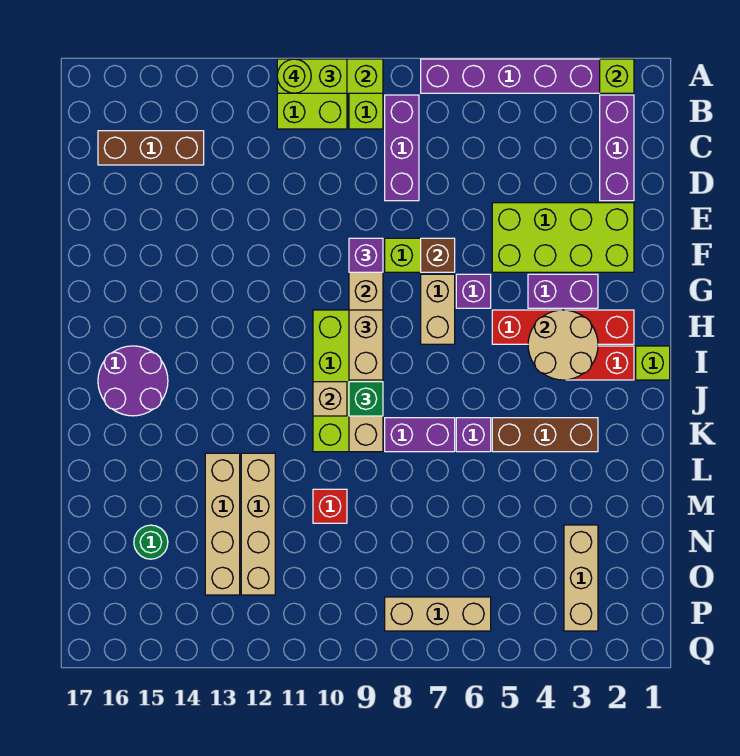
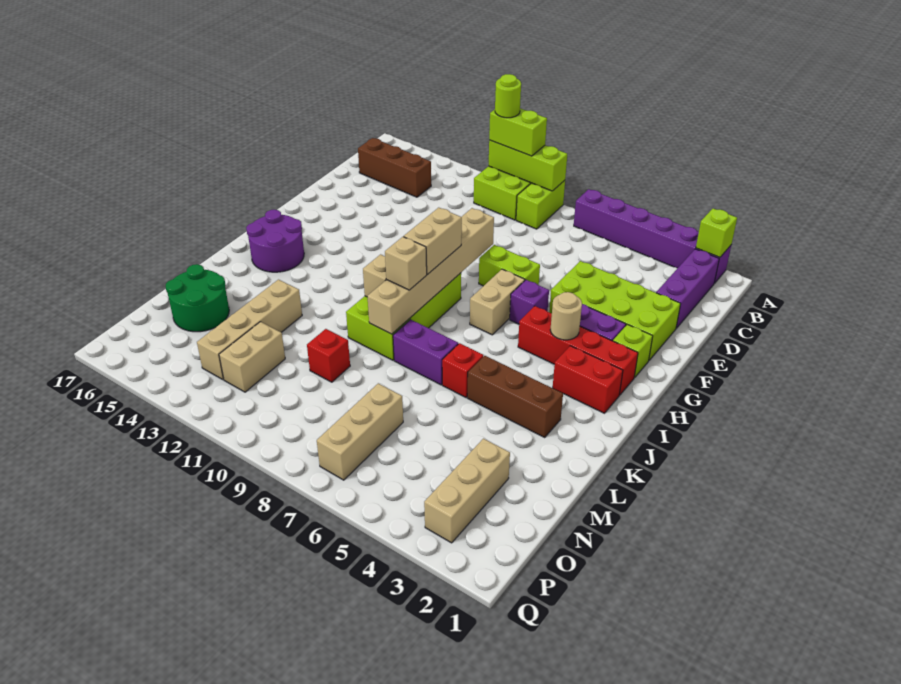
purple 1x3 brick [385,95,419,201] -> none
brown 1x1 brick [421,238,455,272] -> none
purple 1x1 brick [349,238,383,272] -> none
tan 2x2 round brick [528,310,598,380] -> tan 1x1 round brick [550,292,582,340]
lime 1x1 brick [636,346,670,380] -> lime 1x1 brick moved to [613,324,653,377]
green 1x1 brick [349,382,383,416] -> tan 1x1 brick [385,237,427,290]
purple 1x1 brick [456,418,491,452] -> red 1x1 brick [442,343,484,397]
tan 1x4 brick [241,453,275,595] -> tan 1x2 brick [219,322,285,392]
green 1x1 round brick [134,525,168,559] -> green 2x2 round brick [166,264,229,332]
tan 1x3 brick [385,597,491,631] -> tan 1x3 brick turned to [317,383,403,480]

